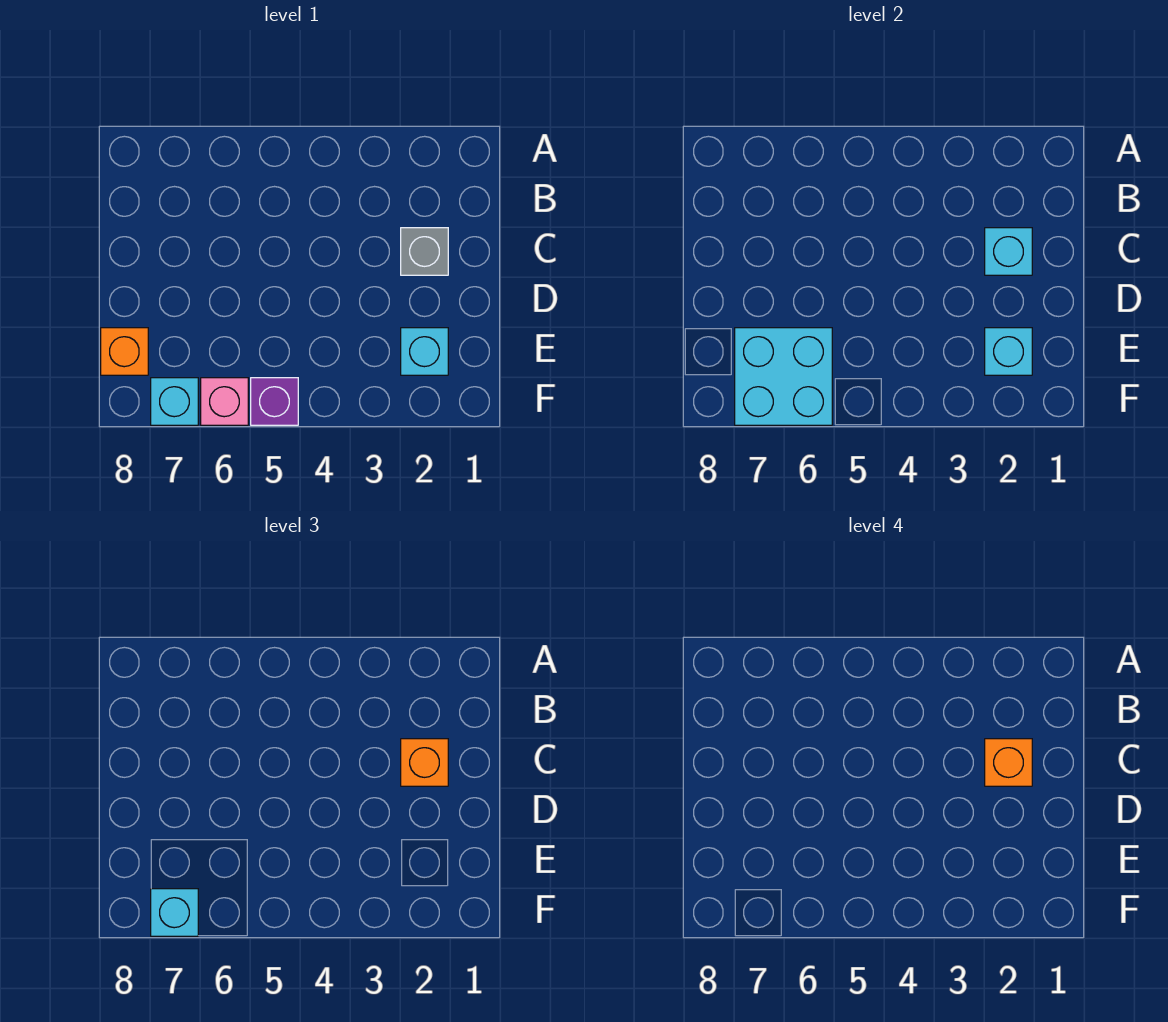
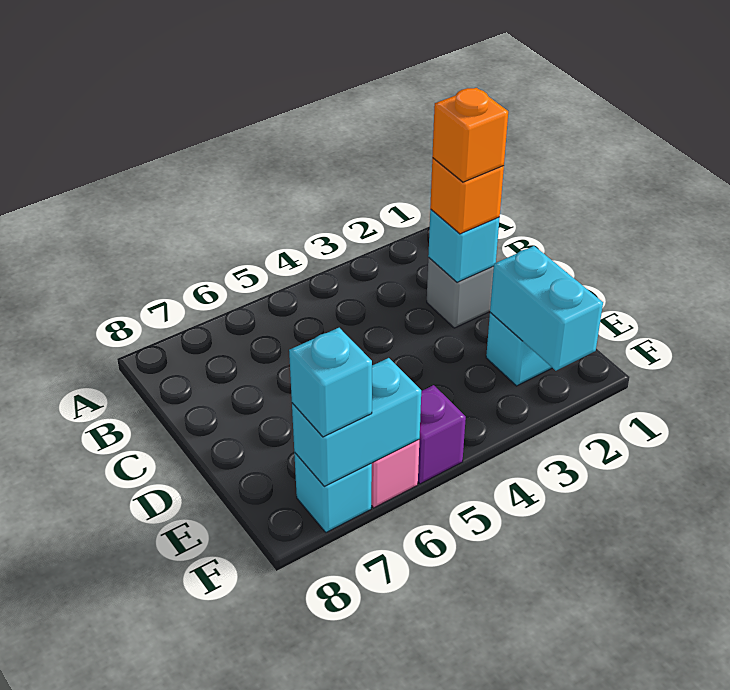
cyan 1x1 brick [985,328,1032,375] -> cyan 1x2 brick [490,246,603,371]
cyan 2x2 brick [735,328,832,425] -> cyan 1x2 brick [292,358,421,486]
orange 1x1 brick [101,328,148,375] -> none

